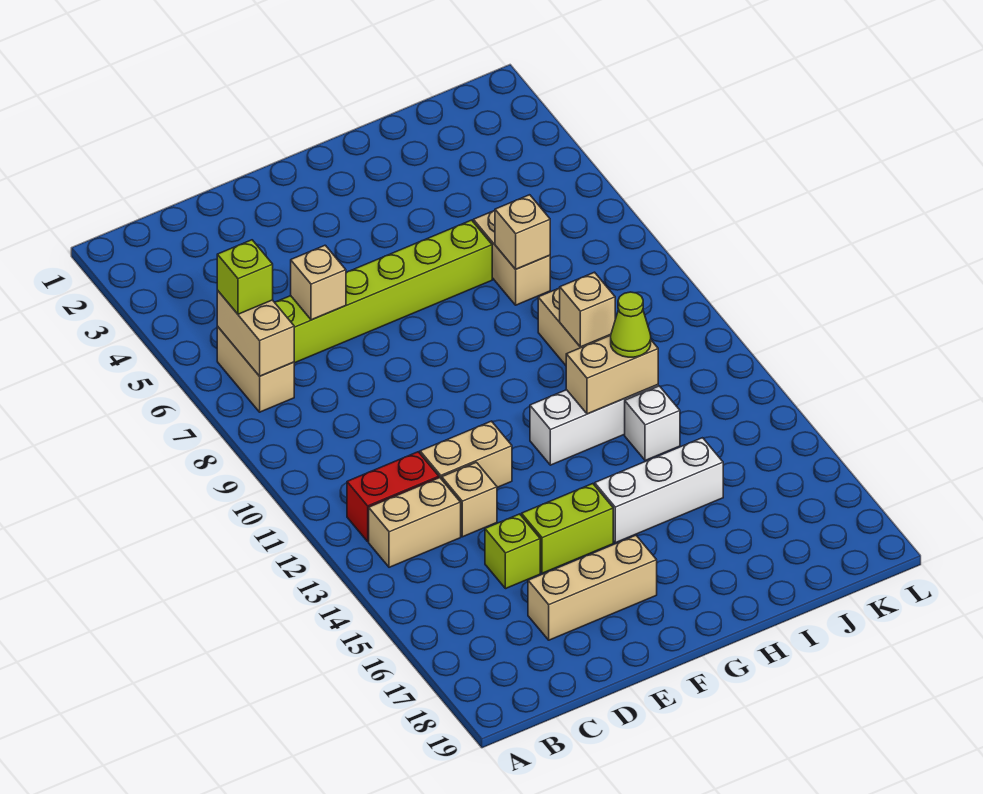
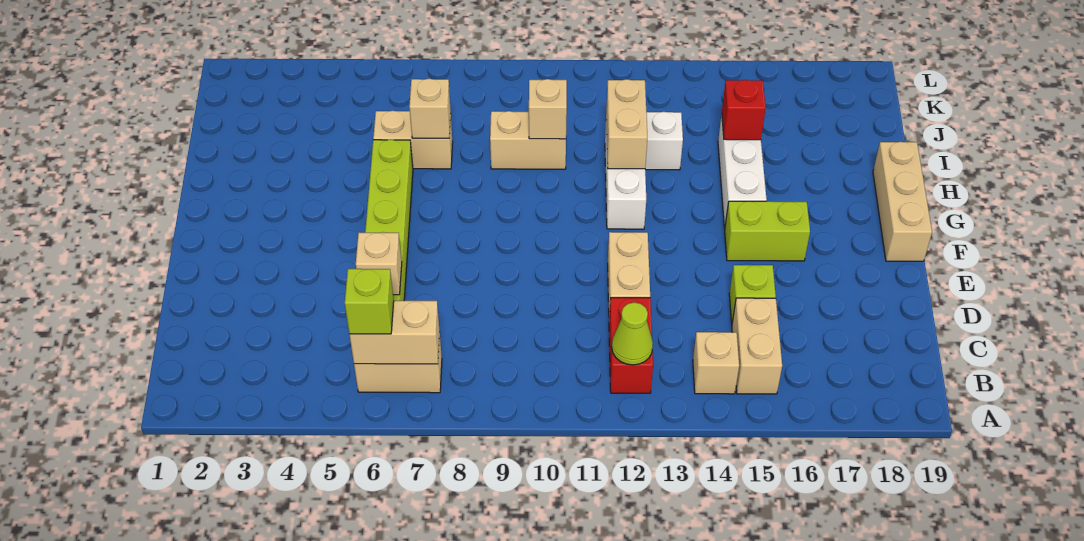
tan 1x2 brick [369,478,461,567] -> tan 1x2 brick moved to [732,298,782,394]
tan 1x1 brick [442,462,497,537] -> tan 1x1 brick moved to [693,332,739,394]
tan 1x3 brick [528,535,657,640] -> tan 1x3 brick moved to [873,142,932,261]
lime 1x2 brick [522,484,613,573] -> lime 1x2 brick turned to [725,201,810,261]
lime 1x1 cone [611,292,651,357] -> lime 1x1 cone moved to [612,302,653,365]
none -> red 1x1 brick [722,80,766,140]

